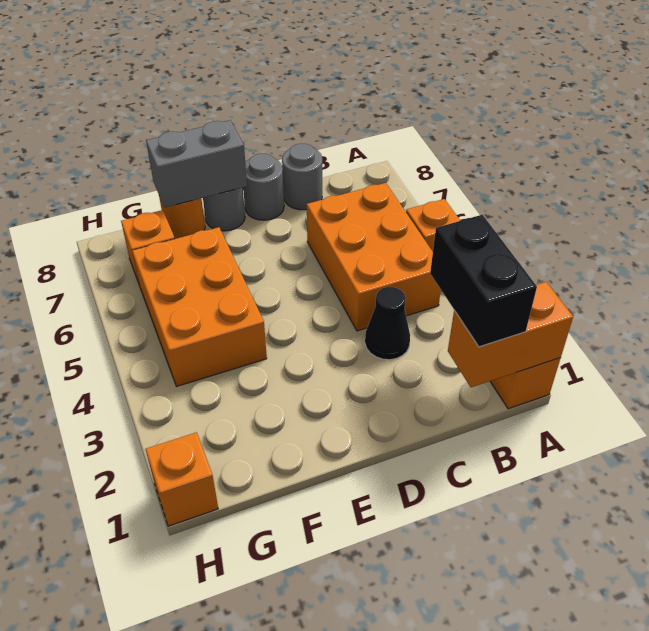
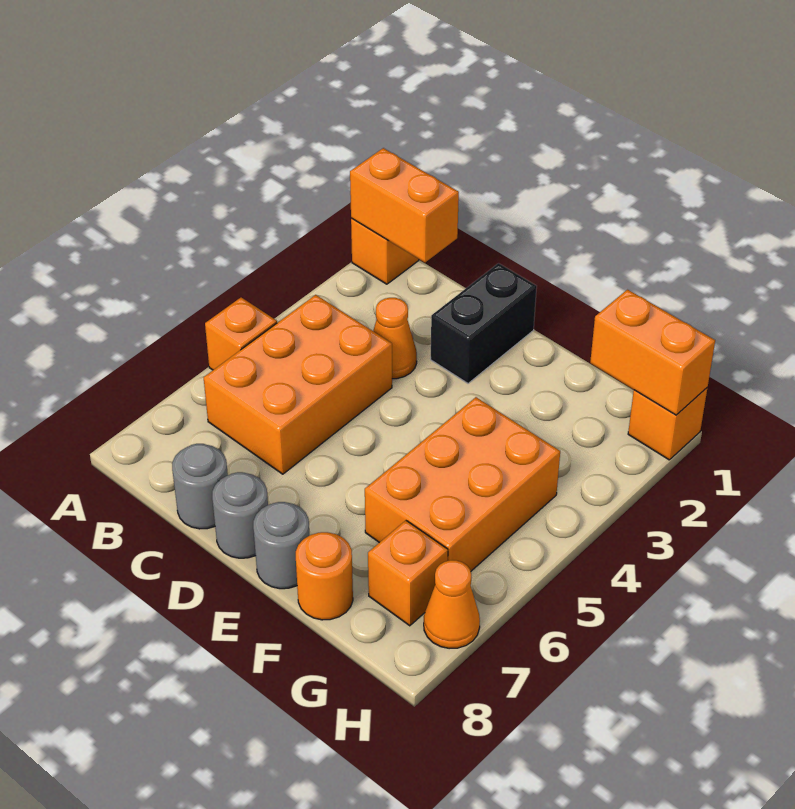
black 1x2 brick [430,215,537,347] -> black 1x2 brick moved to [431,263,537,384]
black 1x1 cone [365,287,410,360] -> orange 1x1 cone [373,298,417,379]
grey 1x2 brick [146,120,247,207] -> none
none -> orange 1x2 brick [590,290,715,415]
none -> orange 1x1 cone [424,560,480,649]

